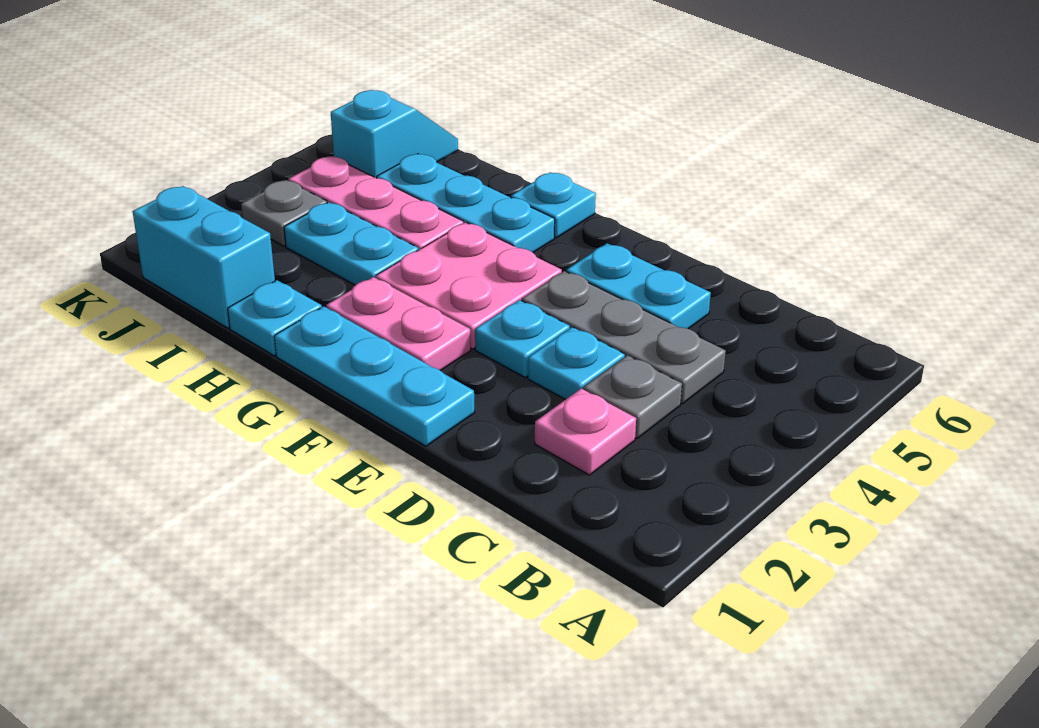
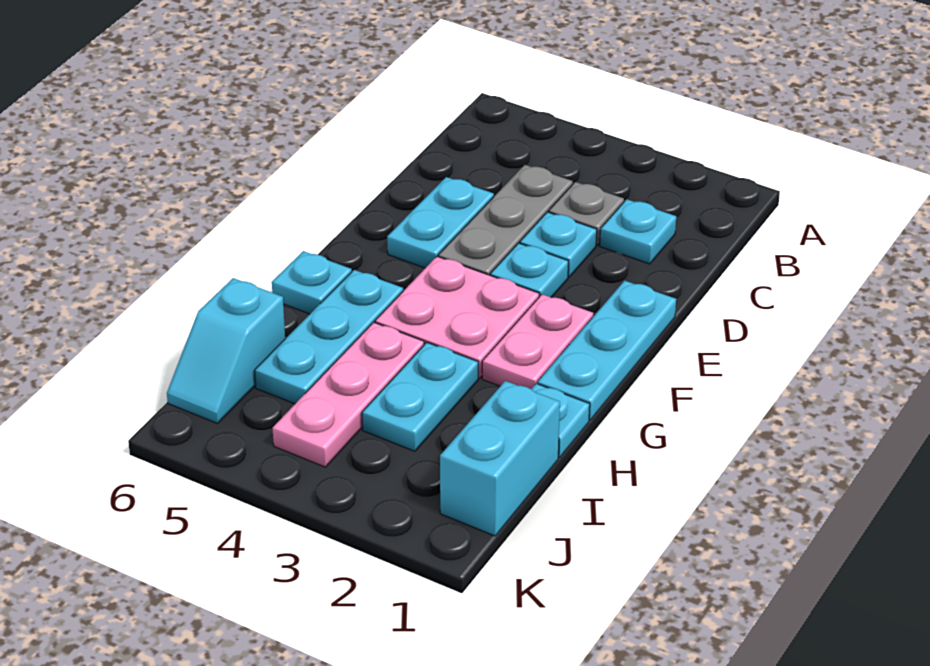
pink 1x1 plate [535,389,636,475] -> cyan 1x1 plate [600,199,676,264]
grey 1x1 plate [241,180,327,246] -> none
cyan 1x2 slope [331,90,458,178] -> cyan 1x2 slope turned to [167,278,285,423]

